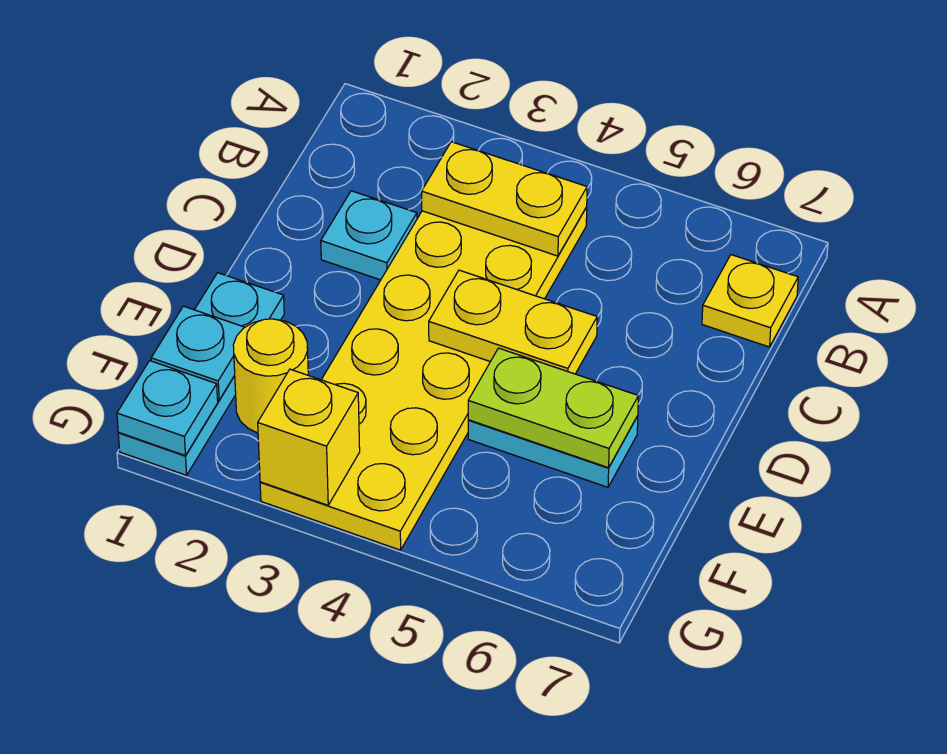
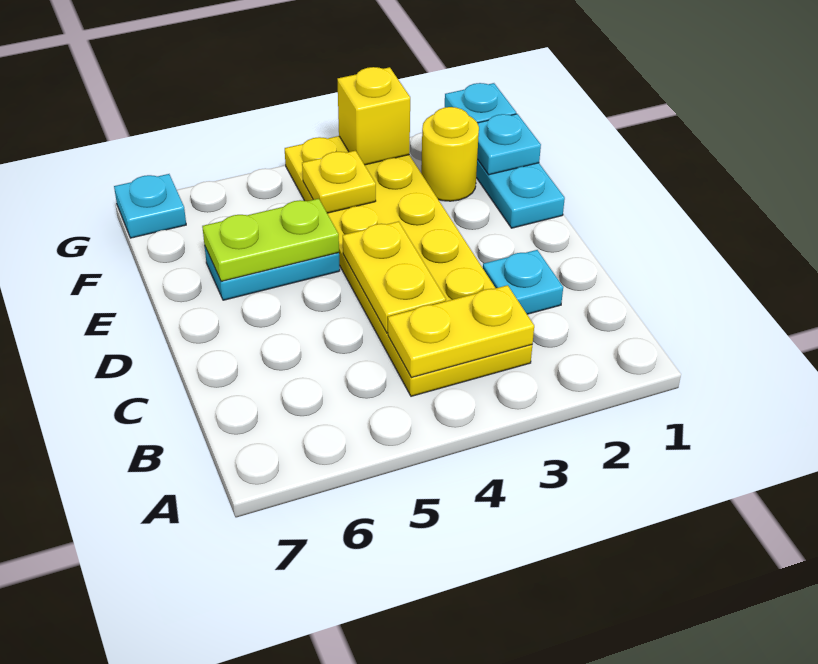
yellow 1x1 plate [702,255,798,347] -> yellow 1x1 plate moved to [302,151,376,213]
yellow 1x2 plate [429,270,597,374] -> yellow 1x2 plate turned to [343,221,446,333]
none -> cyan 1x1 plate [114,174,186,238]

